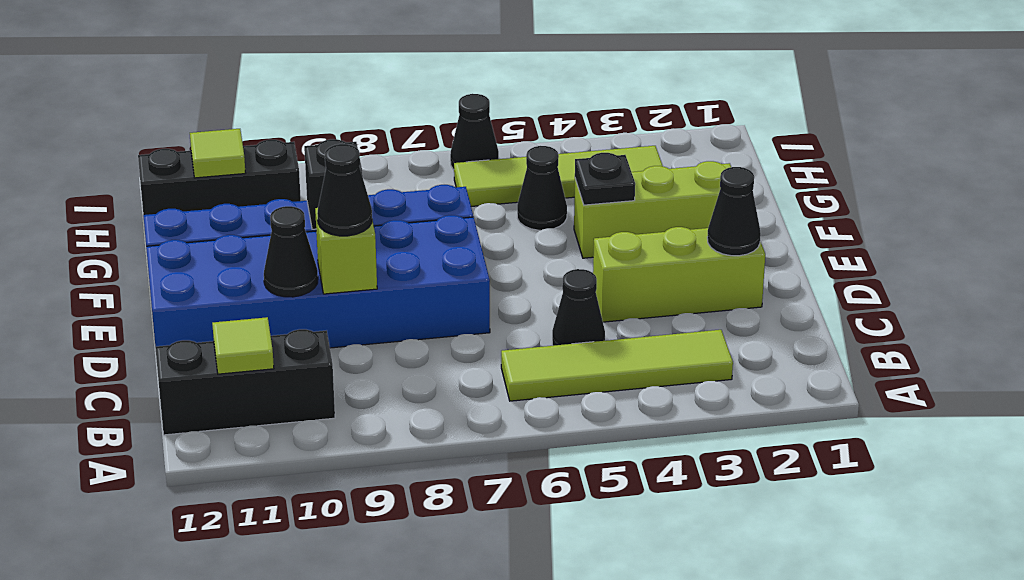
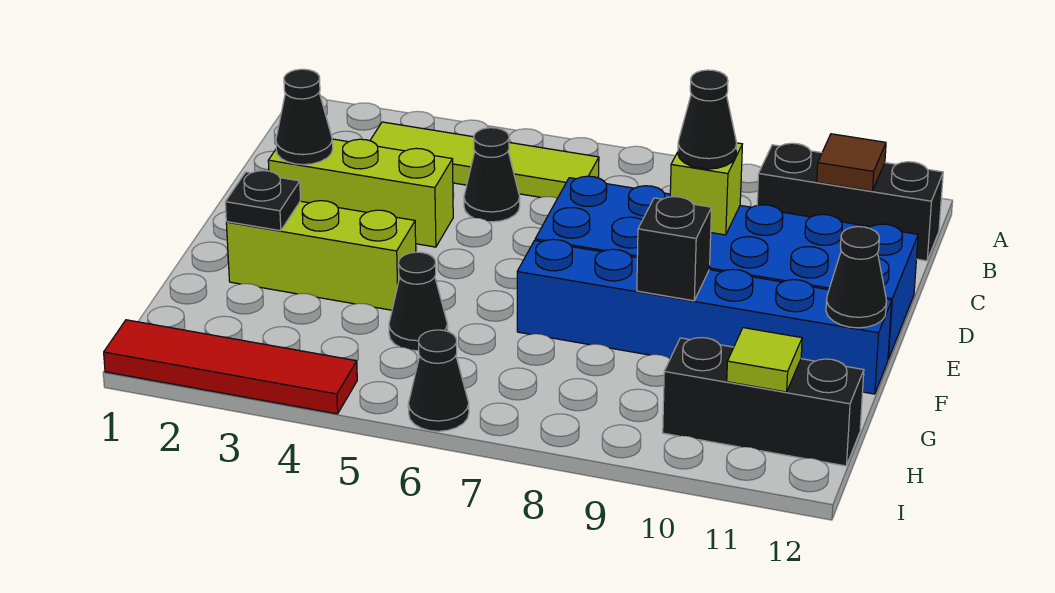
lime 1x1 tile [212,317,274,374] -> brown 1x1 tile [817,134,886,191]
black 1x1 cone [264,206,318,297] -> black 1x1 cone moved to [826,227,886,328]
black 1x1 plate [575,153,635,205] -> black 1x1 plate moved to [225,171,301,231]
lime 1x4 tile [454,146,663,206] -> none
none -> red 1x4 tile [104,320,357,414]

